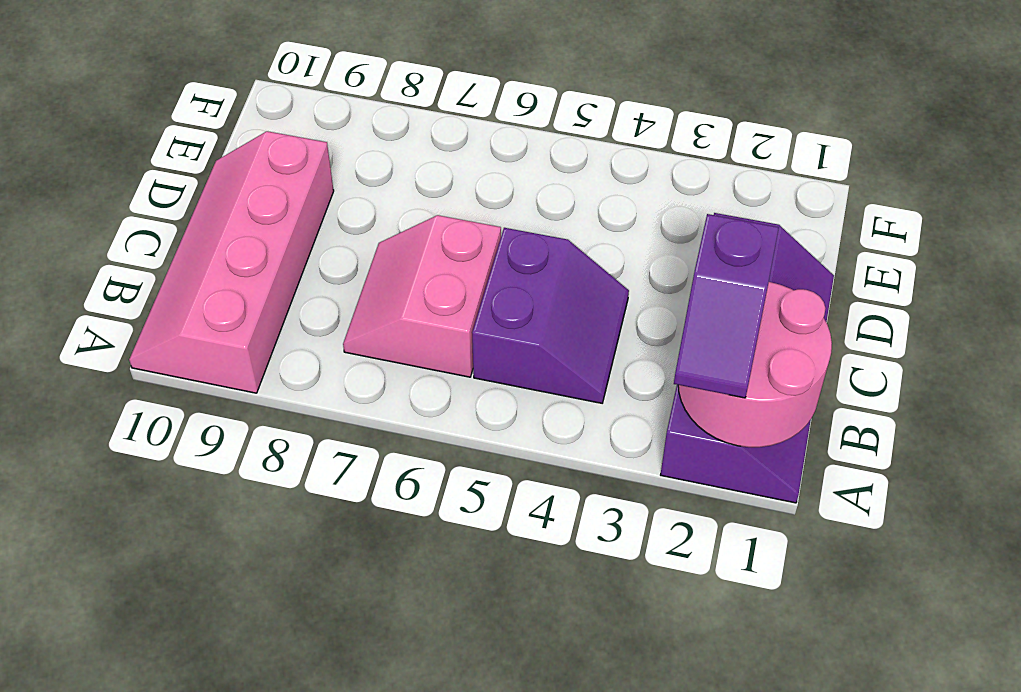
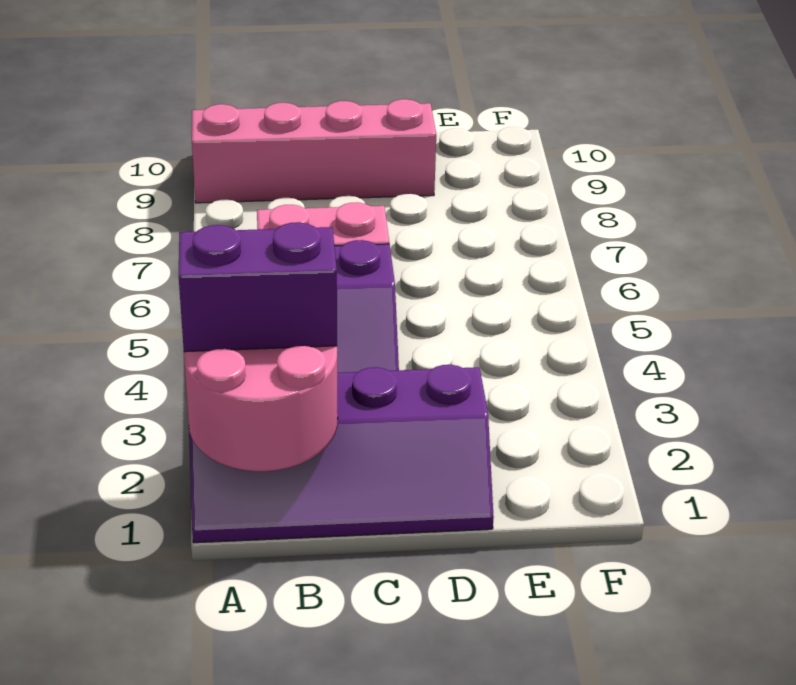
purple 1x2 slope [674,214,779,398] -> purple 1x2 brick [179,222,337,352]

